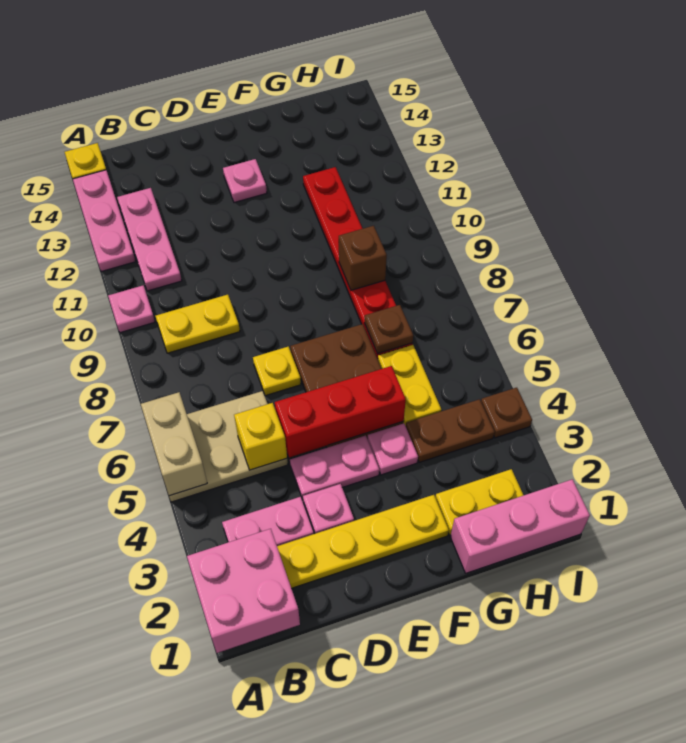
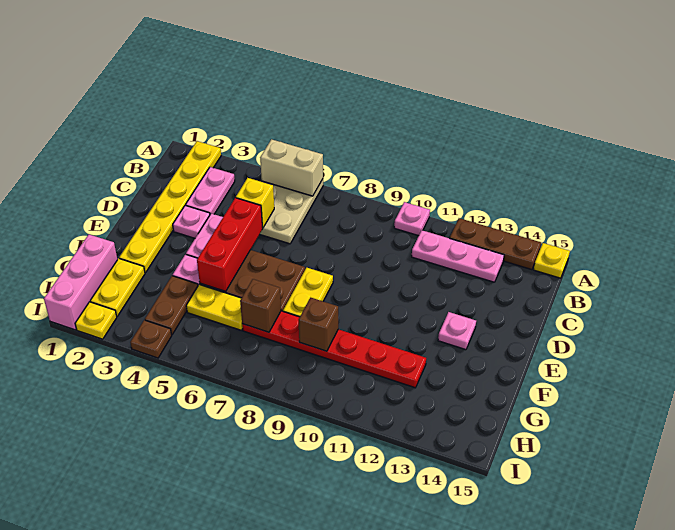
pink 2x2 brick [187,529,300,653] -> none
pink 1x3 plate [73,170,136,272] -> brown 1x3 plate [450,218,541,270]
yellow 1x2 plate [156,295,240,353] -> yellow 1x2 plate moved to [283,268,333,317]
yellow 1x1 plate [253,347,301,396] -> yellow 1x1 plate moved to [75,302,117,339]
brown 1x1 plate [365,305,413,354] -> brown 1x1 brick [240,279,281,332]

